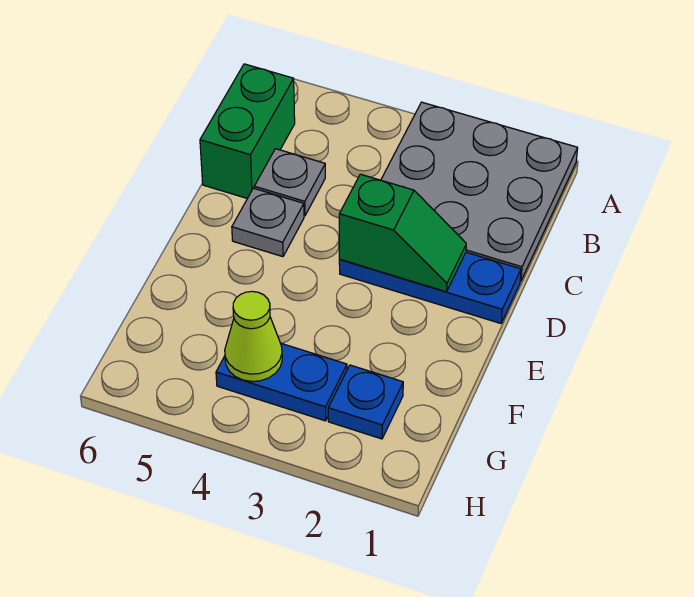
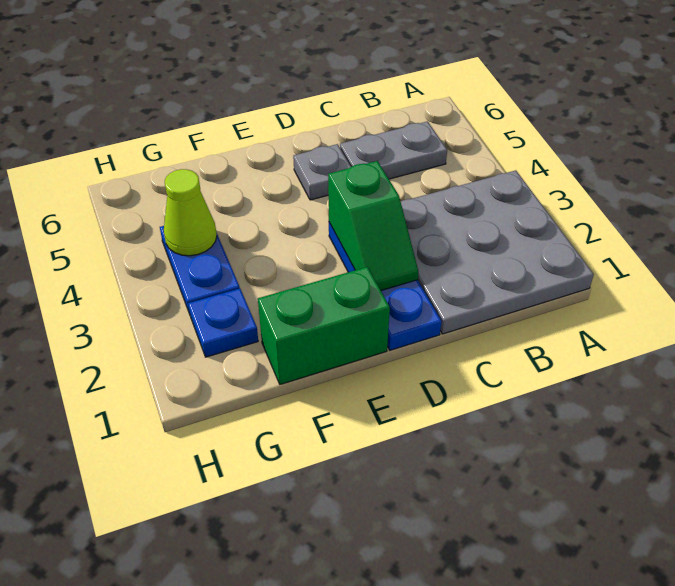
green 1x2 brick [200,64,295,198] -> green 1x2 brick moved to [258,267,390,384]
grey 1x1 plate [254,149,325,216] -> grey 1x2 plate [340,121,447,179]

